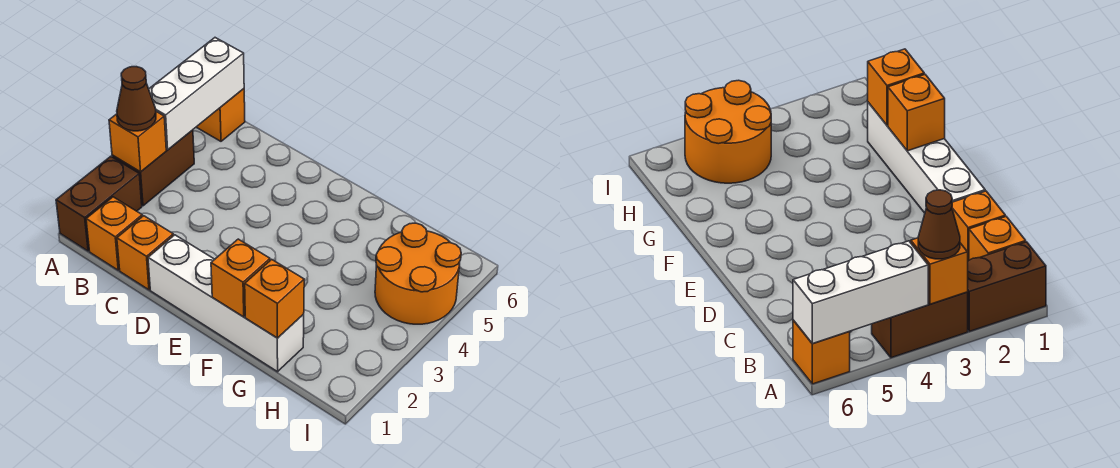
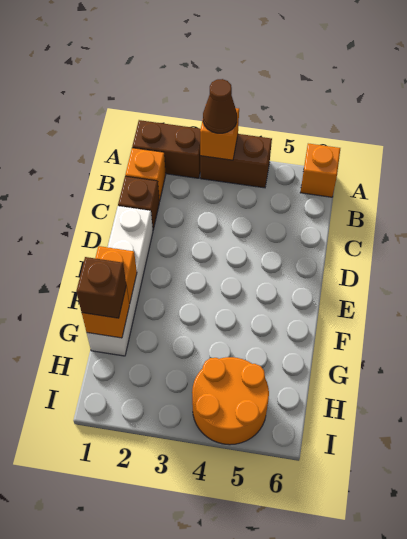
white 1x3 brick [149,38,244,150] -> none
orange 1x1 brick [117,216,173,290] -> brown 1x1 brick [118,176,159,230]
none -> brown 1x1 brick [76,257,126,318]

